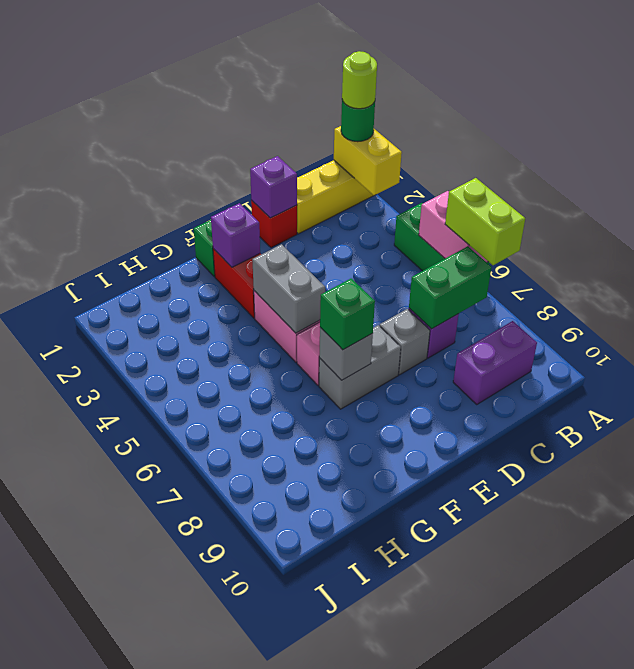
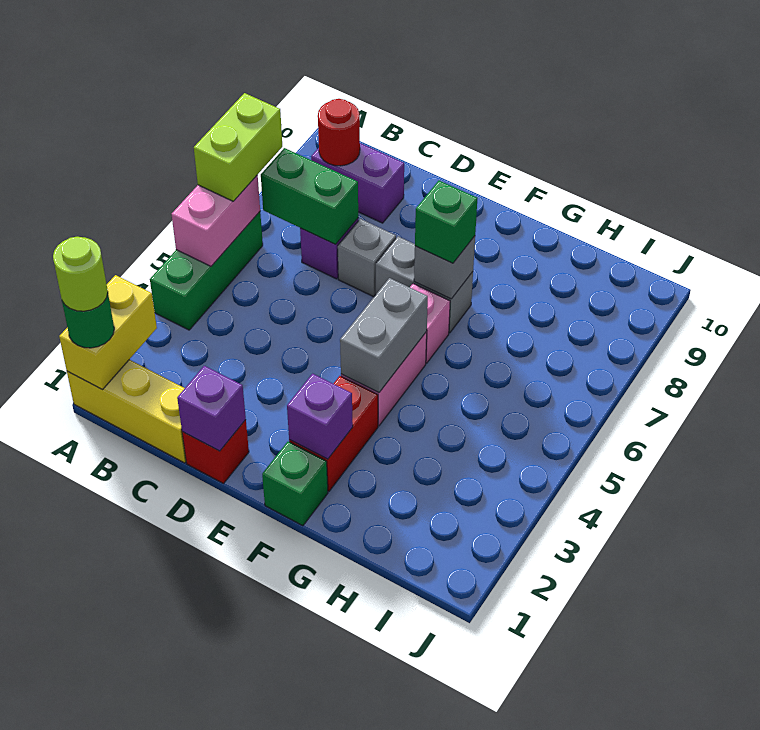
none -> red 1x1 round brick [318,99,360,166]

